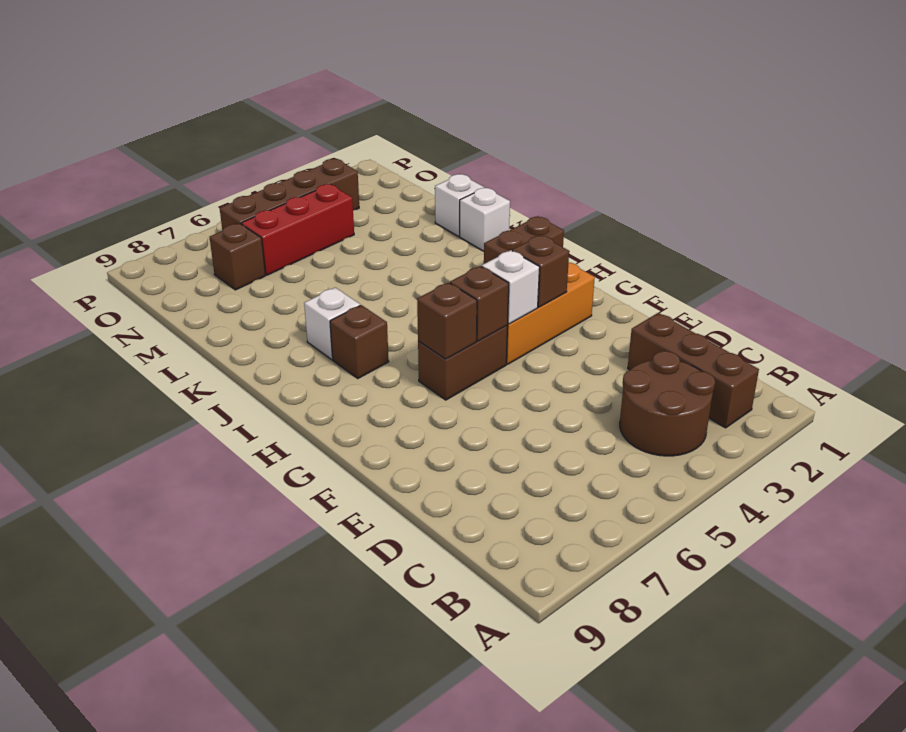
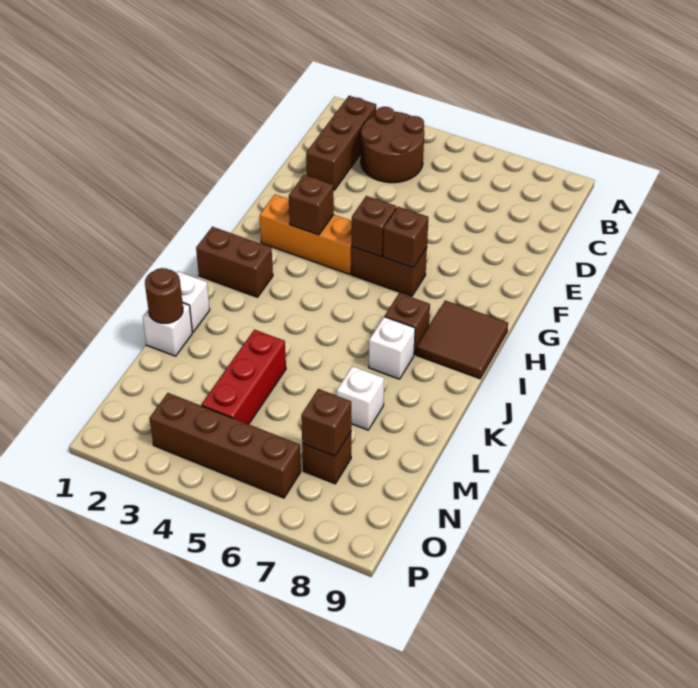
white 1x1 brick [481,250,540,324] -> white 1x1 brick moved to [337,366,384,430]
none -> brown 2x2 tile [416,300,508,379]
none -> brown 1x1 round brick [145,268,183,323]
red 1x3 brick [242,184,354,275] -> red 1x3 brick turned to [201,330,286,424]
none -> brown 1x1 brick [301,389,351,456]

